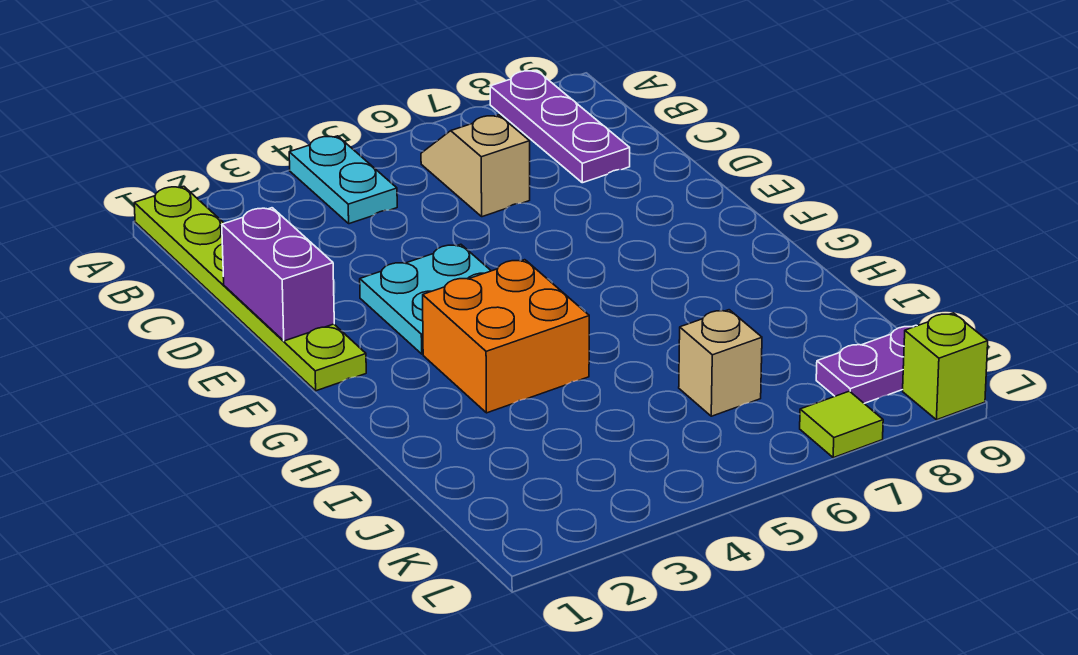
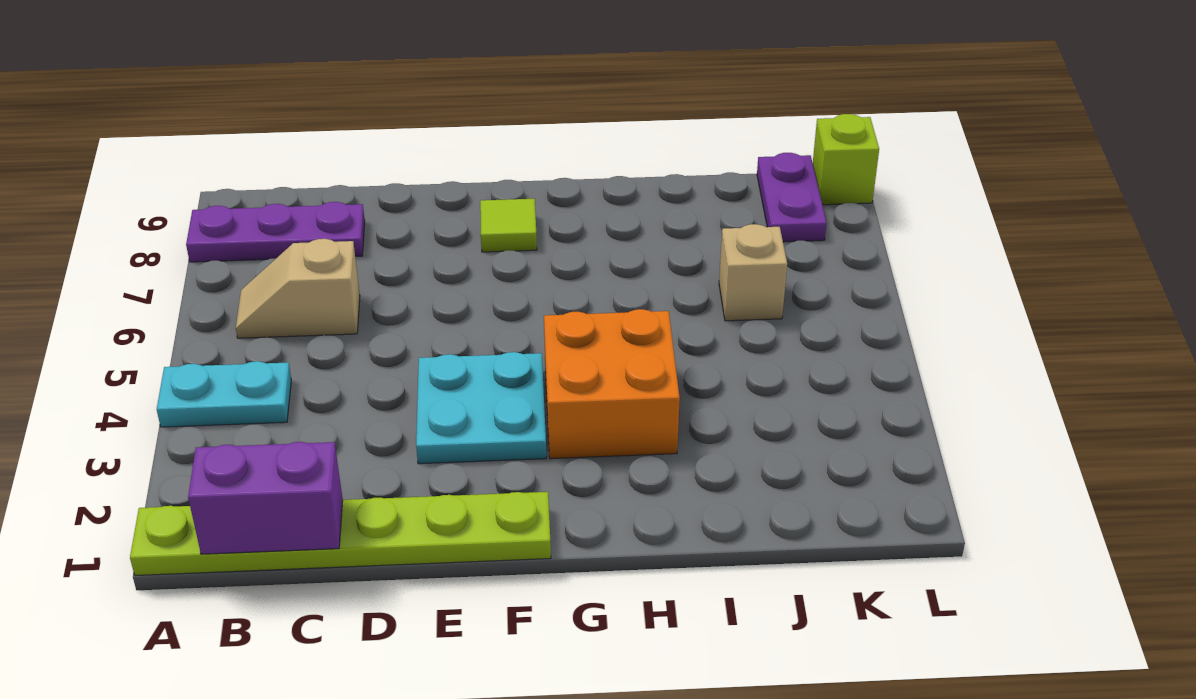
purple 1x2 brick [222,208,334,341] -> purple 1x2 brick moved to [188,442,343,554]
lime 1x1 tile [800,391,883,458] -> lime 1x1 tile moved to [480,199,537,252]

